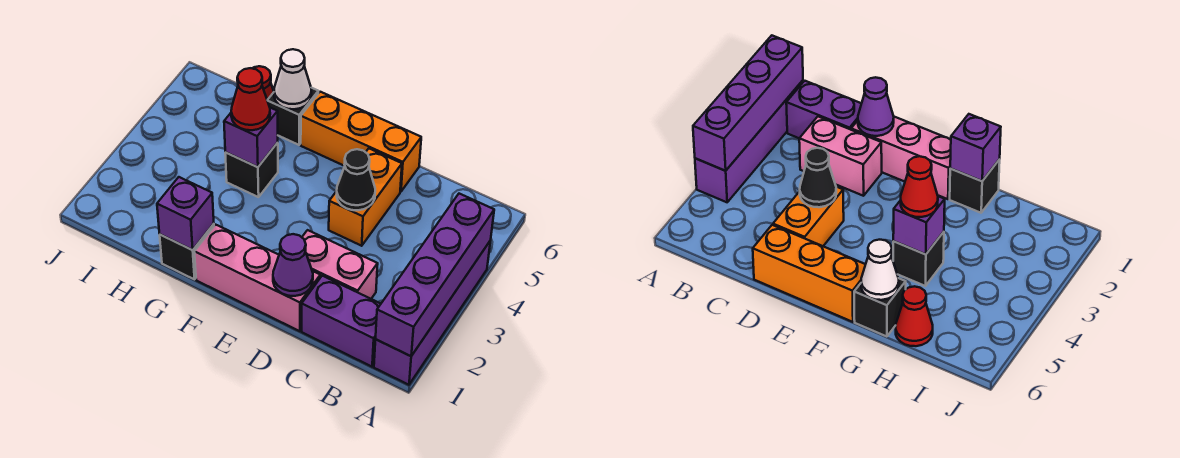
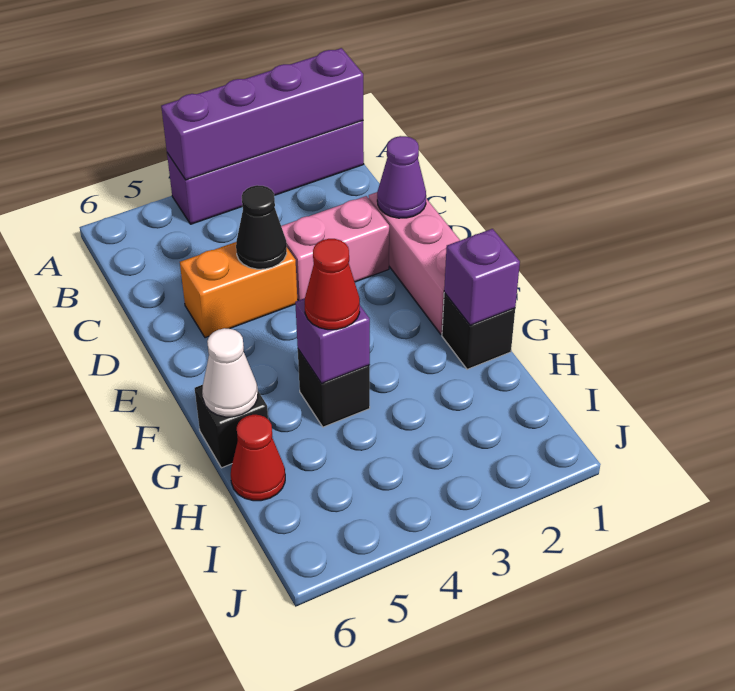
purple 1x2 brick [302,276,381,367] -> none
pink 1x2 brick [302,230,378,299] -> pink 1x2 brick turned to [281,196,389,300]
orange 1x3 brick [301,92,421,192] -> none

